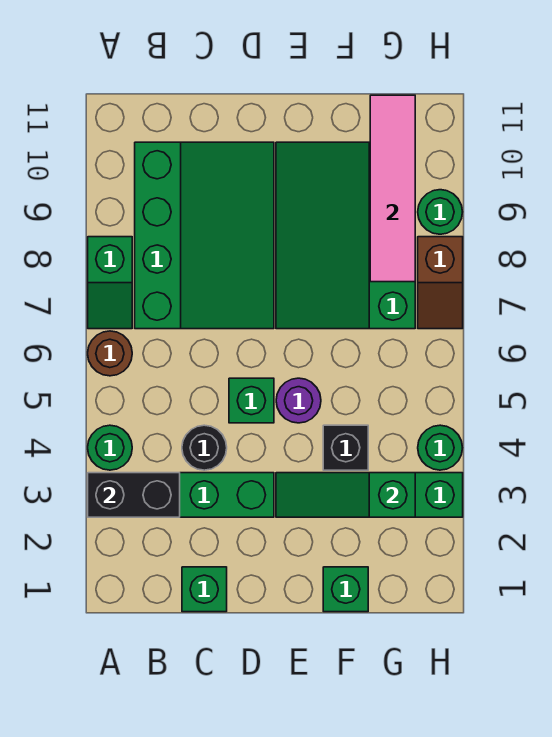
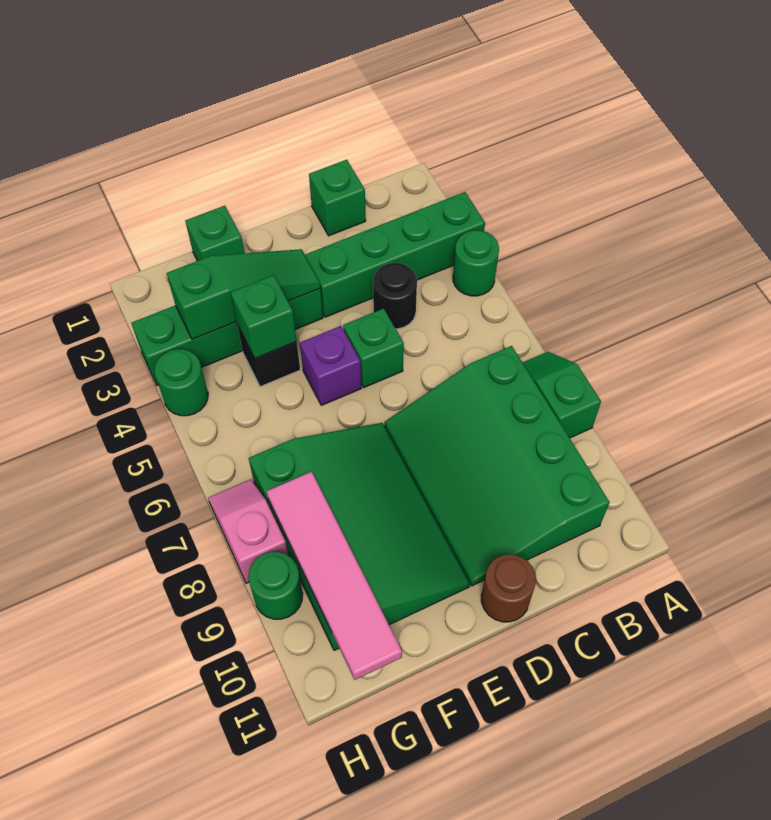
black 1x2 brick [88,473,180,517] -> none
brown 1x1 round brick [88,331,132,376] -> brown 1x1 round brick moved to [481,555,536,622]
purple 1x1 round brick [276,378,321,423] -> purple 1x1 brick [300,326,361,405]
none -> green 1x1 brick [231,275,297,358]
brown 1x2 slope [418,237,463,329] -> pink 1x2 slope [208,480,288,583]

